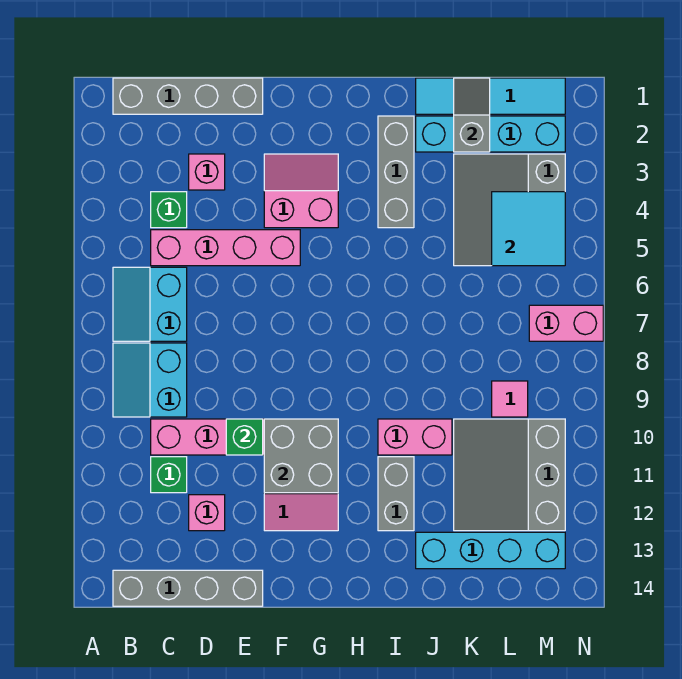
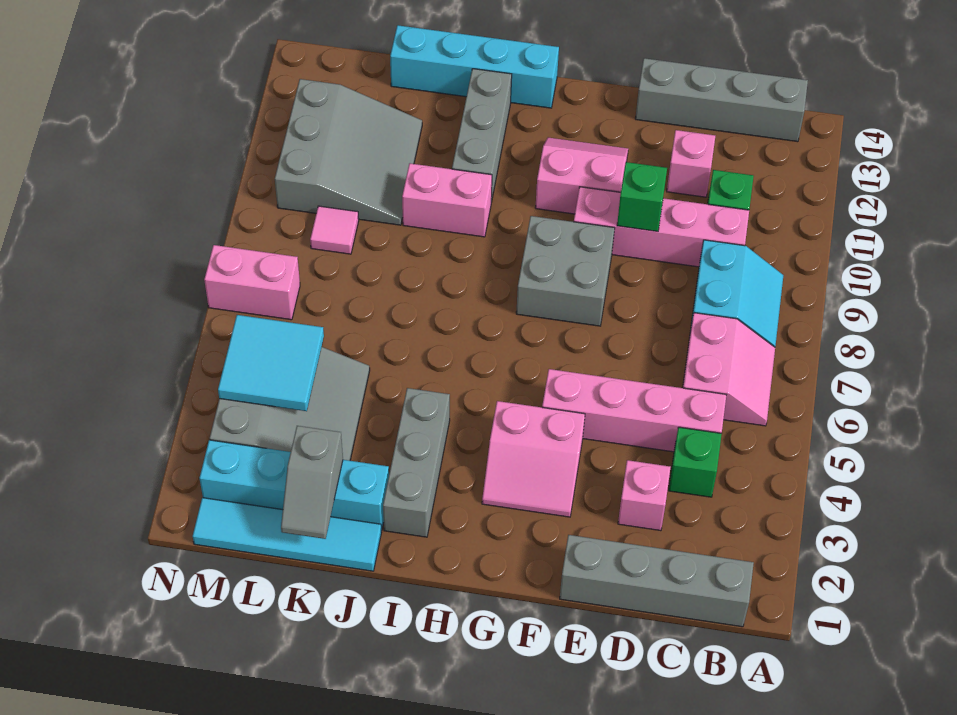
cyan 2x2 slope [113,267,187,341] -> pink 2x2 slope [683,313,775,426]
grey 2x2 brick [264,419,338,493] -> grey 2x2 brick moved to [516,216,615,326]
grey 1x2 brick [378,457,414,531] -> grey 1x3 brick [452,69,512,202]
cyan 1x4 brick [416,532,565,569] -> cyan 1x4 brick moved to [390,25,559,108]

